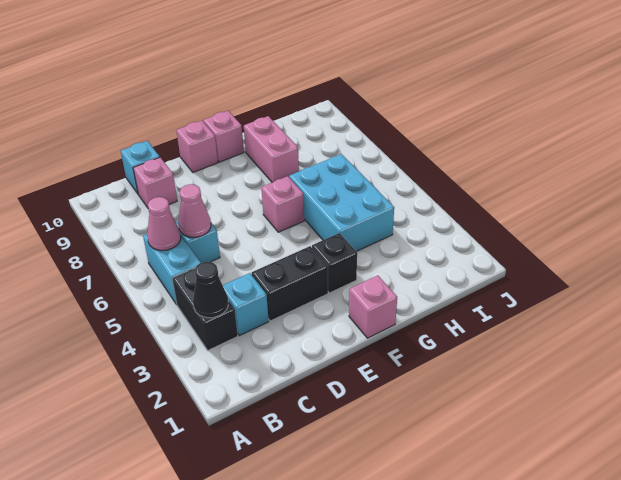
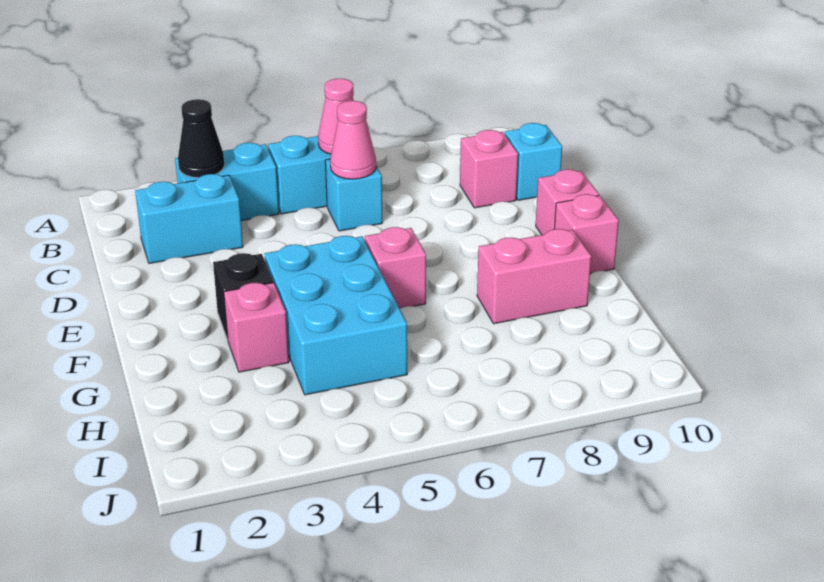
black 1x2 brick [172,268,238,350] -> cyan 1x2 brick [175,143,279,221]
cyan 1x1 brick [223,273,269,336] -> cyan 1x2 brick [135,174,243,263]
black 1x2 brick [252,246,328,321] -> none
pink 1x1 brick [349,275,397,338] -> pink 1x1 brick moved to [224,283,289,372]
cyan 2x3 brick [289,154,394,251] -> cyan 2x3 brick turned to [264,236,407,395]

